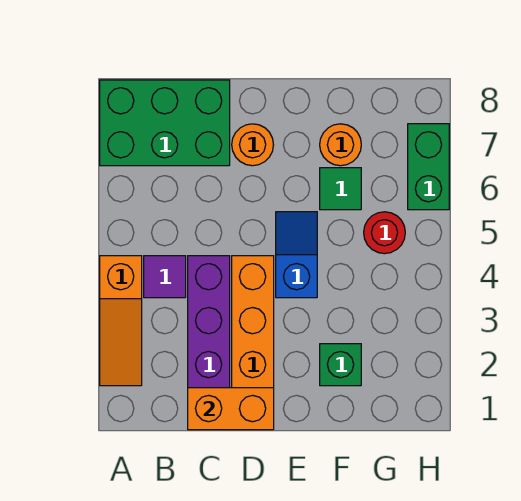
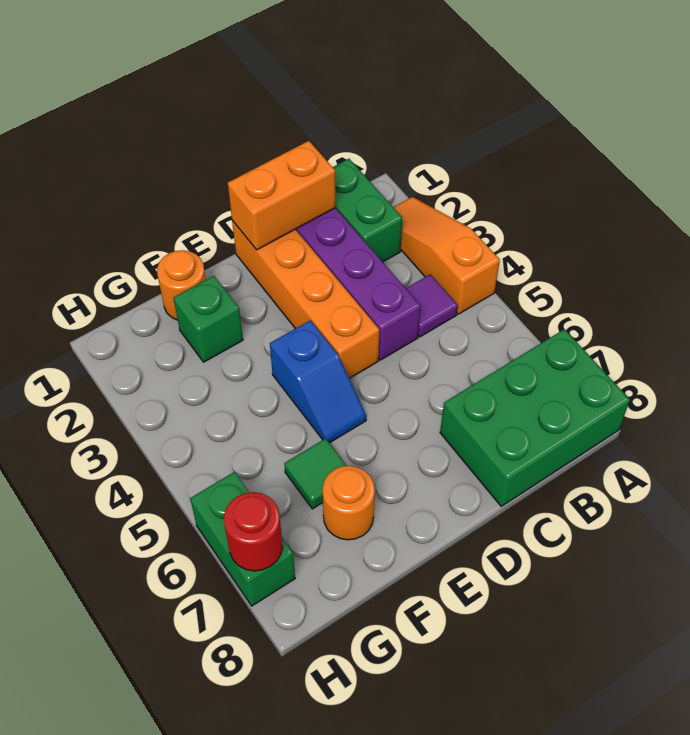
none -> green 1x2 brick [333,159,402,262]
orange 1x1 round brick [232,124,273,166] -> orange 1x1 round brick moved to [157,250,206,320]
red 1x1 round brick [364,212,405,254] -> red 1x1 round brick moved to [224,492,283,571]

